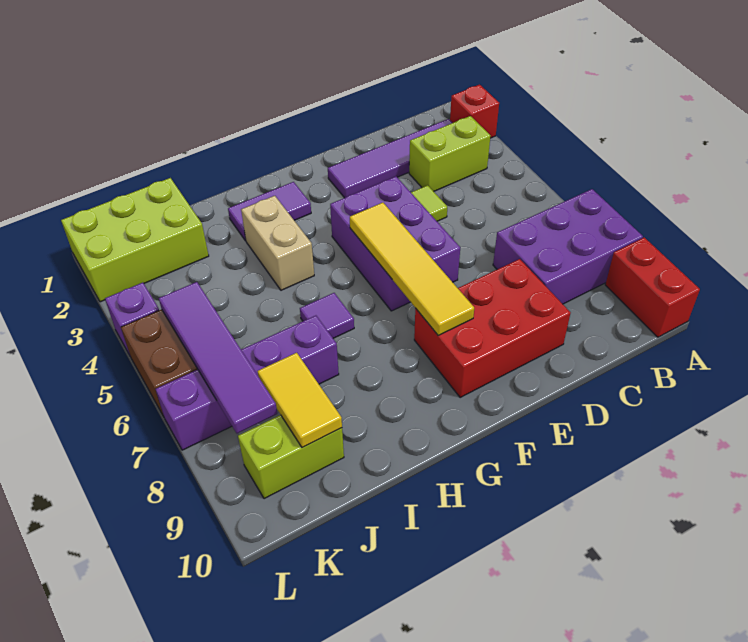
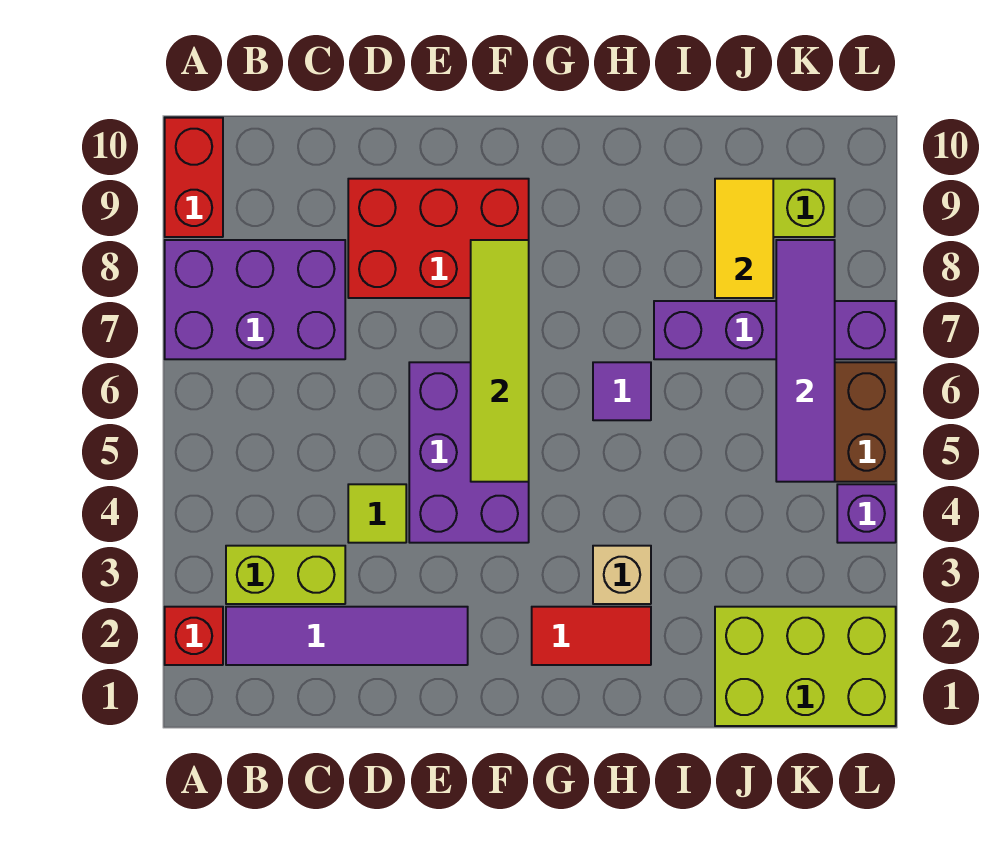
yellow 1x4 tile [350,203,474,335] -> lime 1x4 tile [471,240,529,482]
purple 1x2 tile [228,182,311,241] -> red 1x2 tile [532,607,651,665]
tan 1x2 brick [241,196,314,290] -> tan 1x1 brick [593,546,651,604]

